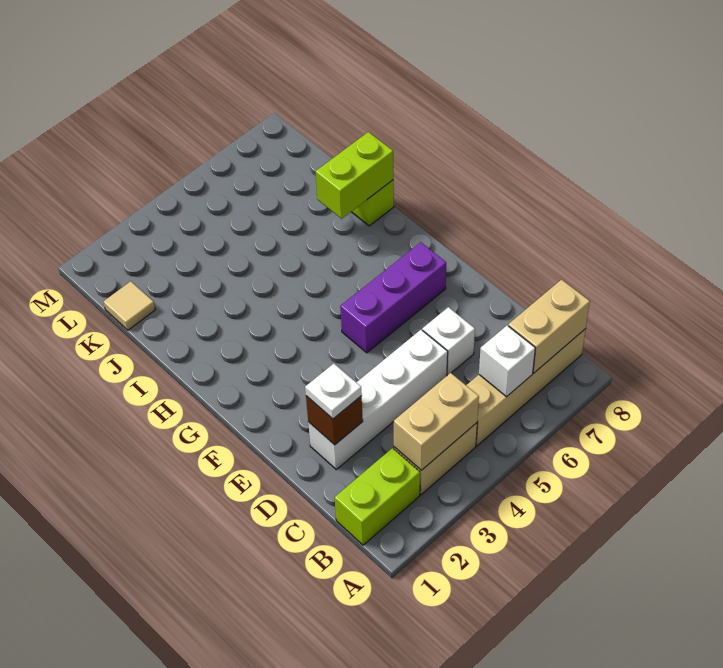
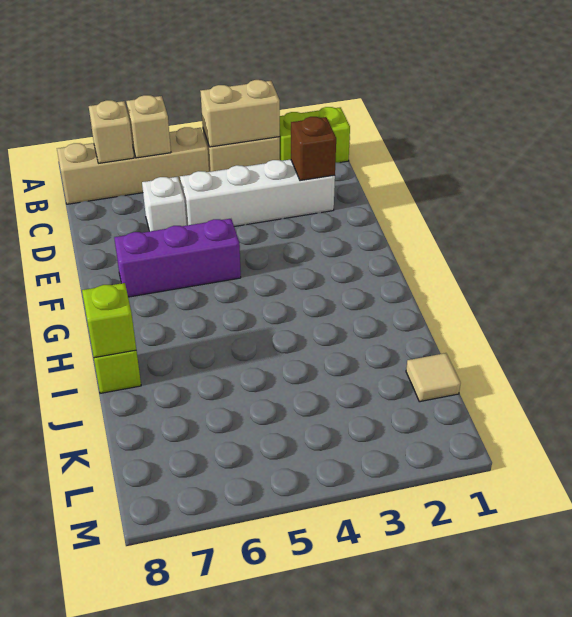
white 1x1 brick [479,325,535,397] -> tan 1x1 brick [126,95,171,158]
tan 1x2 brick [508,280,590,373] -> tan 1x1 brick [89,100,134,163]
white 1x1 plate [305,364,362,419] -> none
lime 1x2 brick [316,132,393,219] -> lime 1x1 brick [82,283,136,358]

